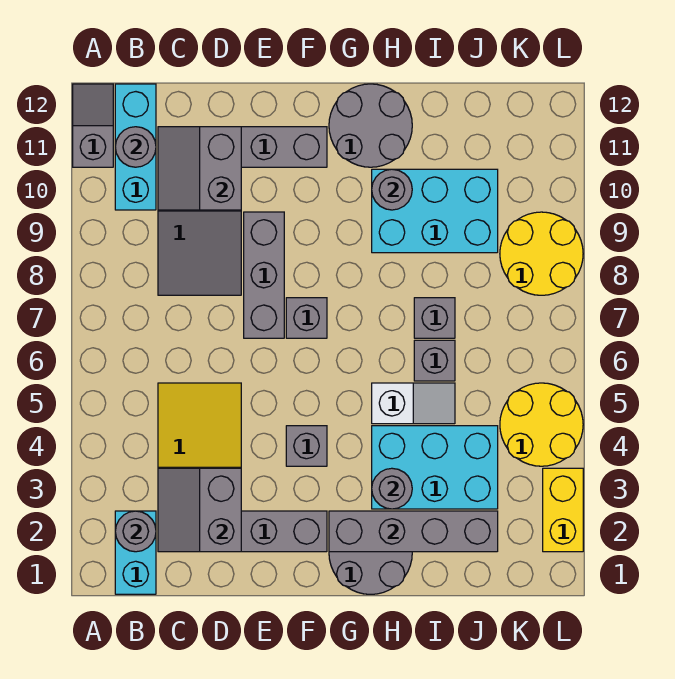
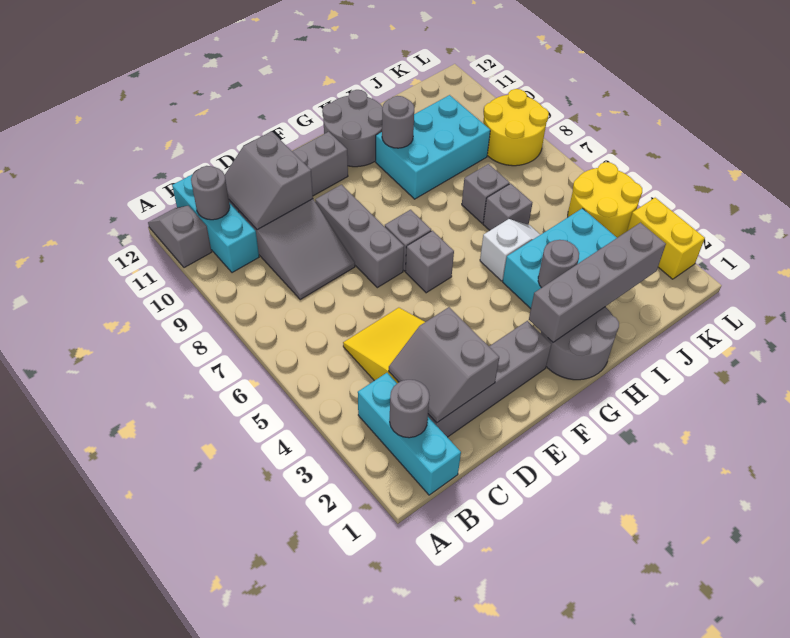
cyan 1x2 brick [115,511,156,594] -> cyan 1x3 brick [358,373,461,495]
grey 1x1 brick [286,426,327,466] -> grey 1x1 brick moved to [405,231,454,293]

